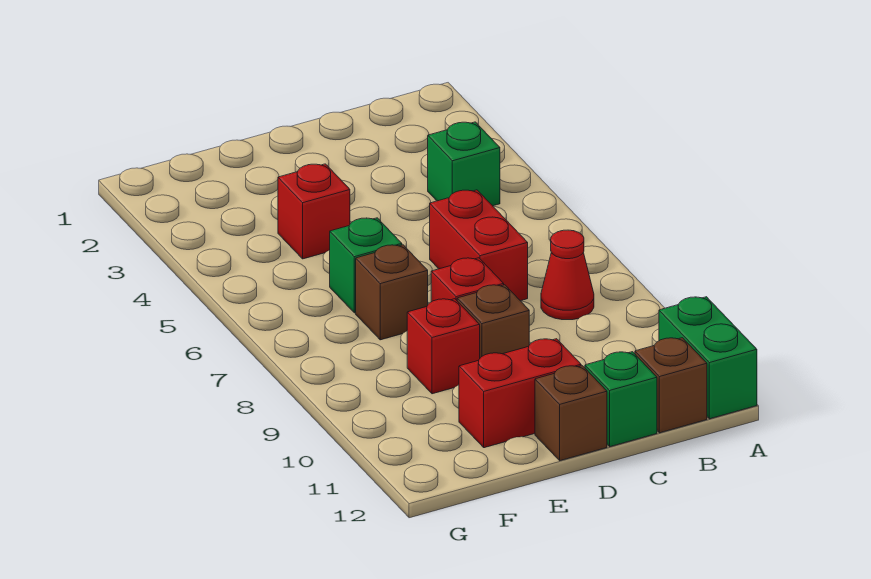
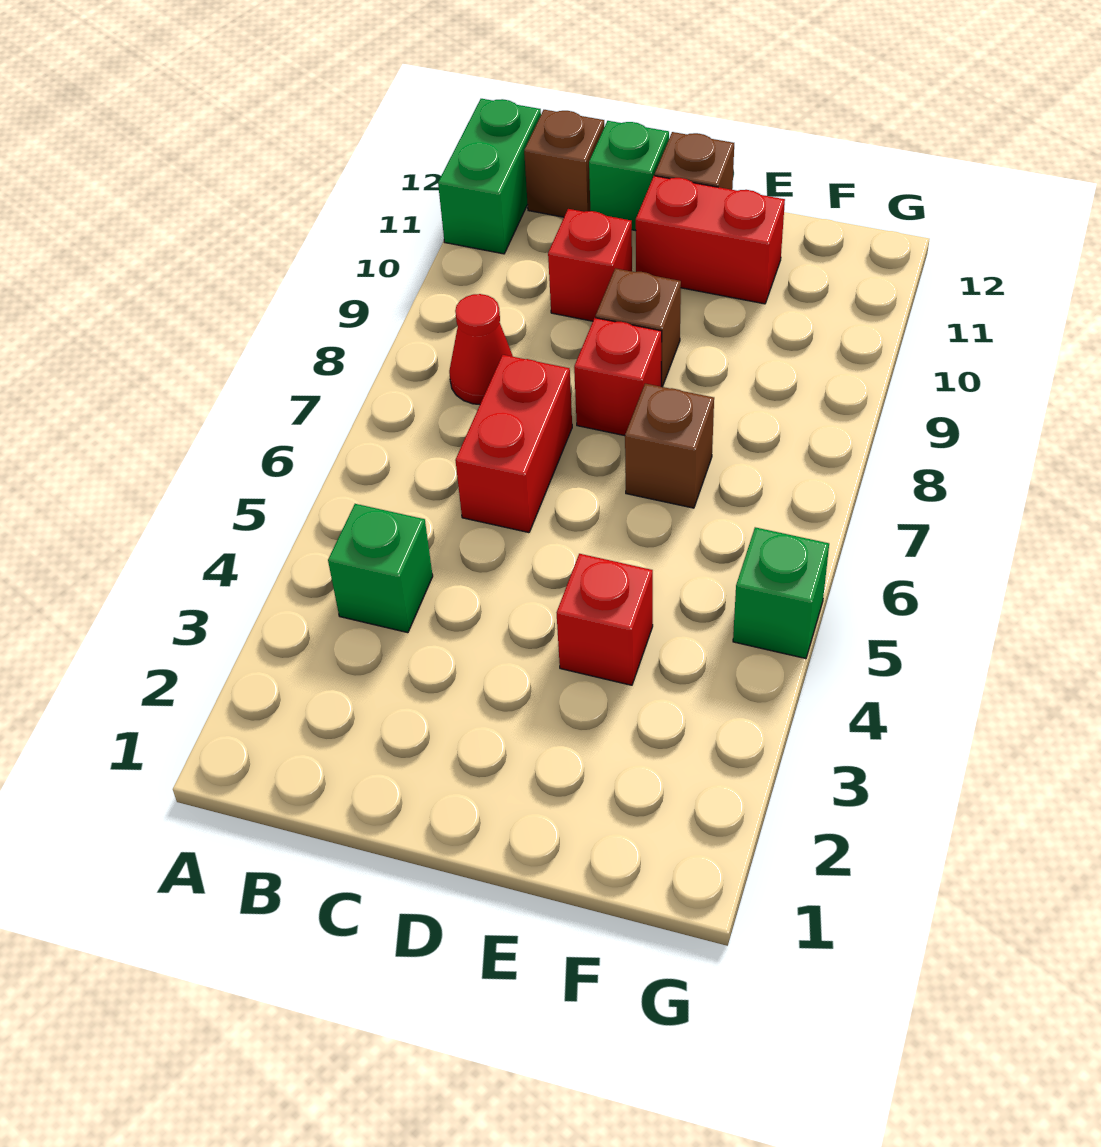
green 1x1 brick [330,218,402,313] -> green 1x1 brick moved to [733,527,829,659]
red 1x1 brick [407,299,480,394] -> red 1x1 brick moved to [548,209,632,321]

